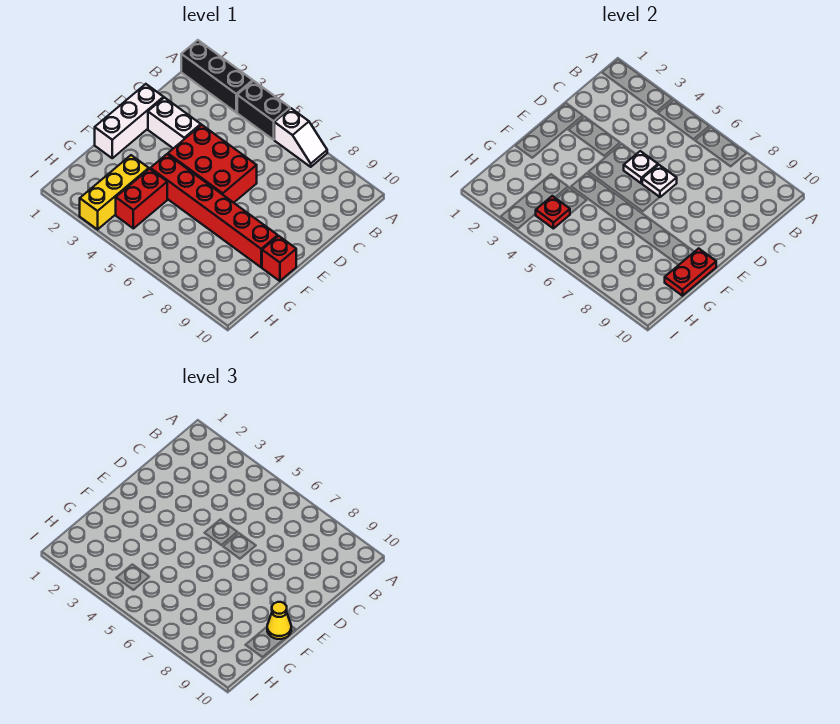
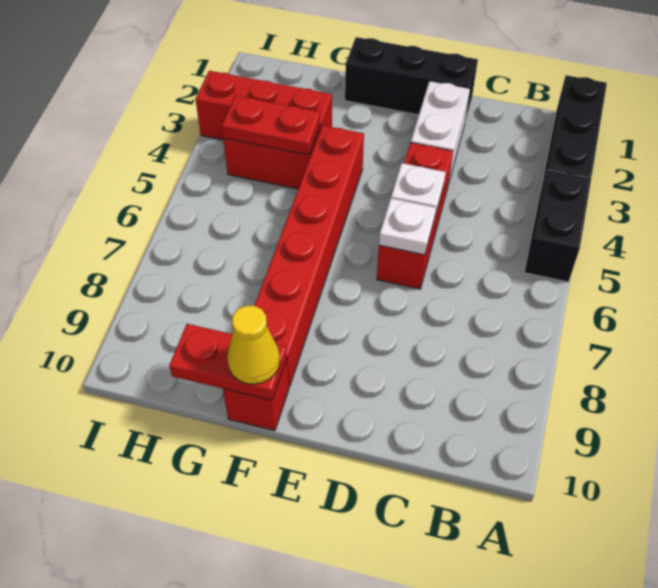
white 1x2 slope [274,108,327,167] -> none
white 1x3 brick [95,84,164,158] -> black 1x3 brick [345,37,478,121]
red 2x3 brick [168,125,257,203] -> red 1x3 brick [377,143,453,289]
yellow 1x3 brick [80,155,149,229] -> red 1x3 brick [195,71,332,140]
red 1x1 plate [536,196,570,228] -> red 1x2 plate [222,96,320,155]

